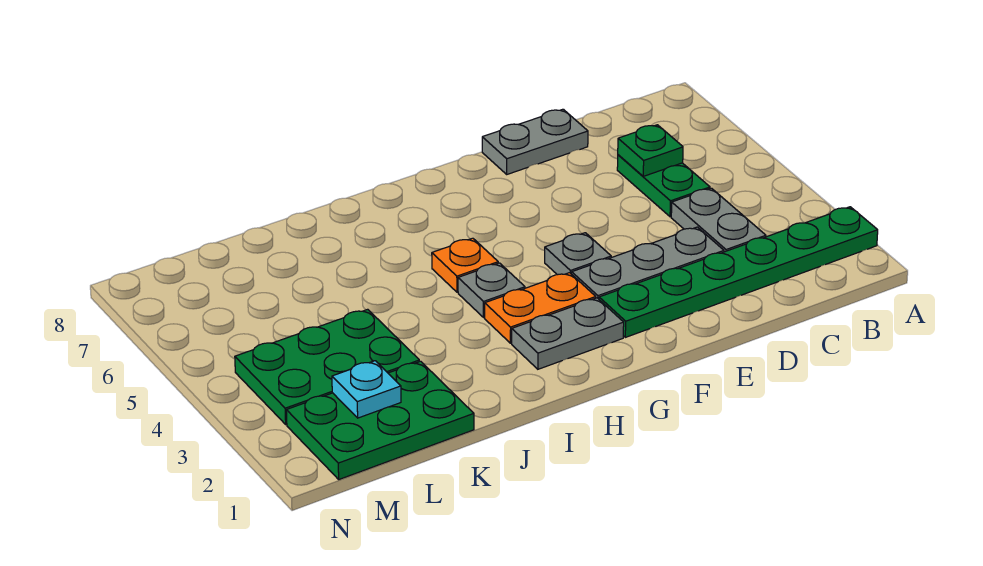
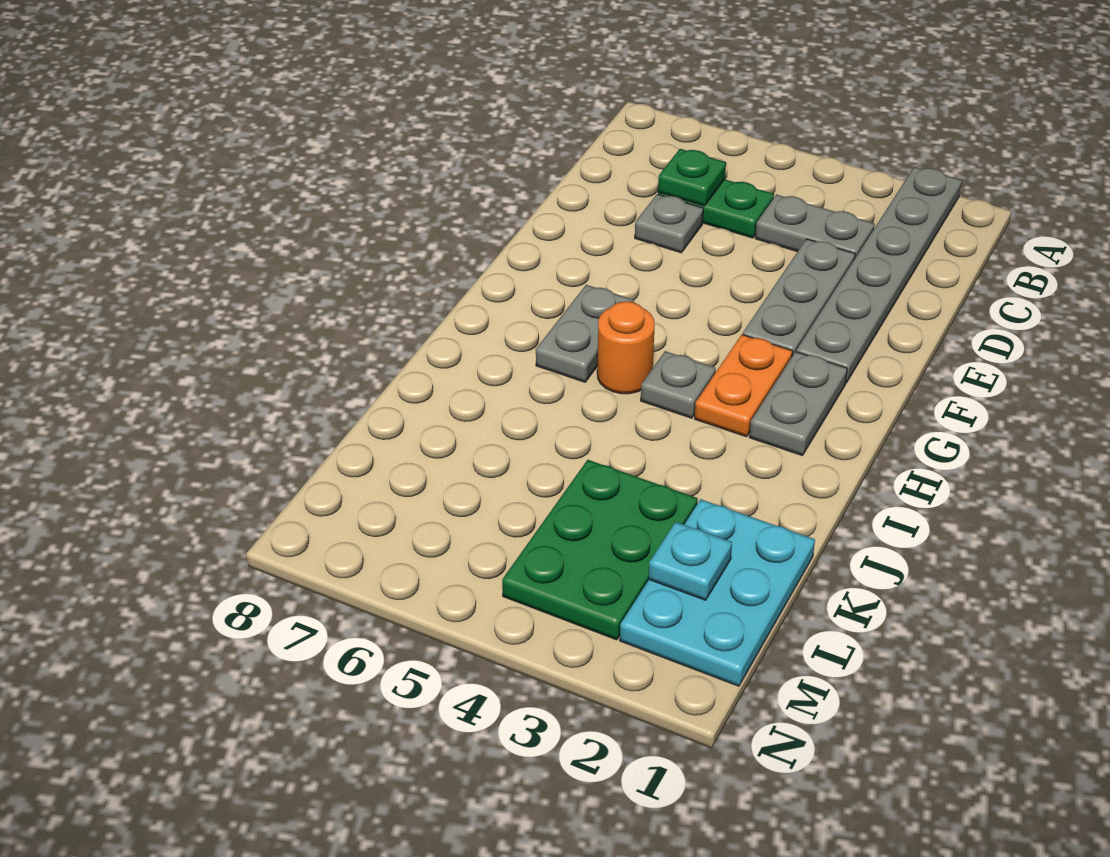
green 1x6 plate [599,207,878,337] -> grey 1x6 plate [796,167,962,383]
grey 1x2 plate [482,109,588,174] -> grey 1x2 plate moved to [536,285,634,382]
grey 1x1 plate [545,233,611,275] -> grey 1x1 plate moved to [635,194,703,253]
orange 1x1 plate [432,238,498,292] -> orange 1x1 round brick [597,301,655,394]
green 2x3 plate [286,361,474,479] -> cyan 2x3 plate [620,499,815,686]

